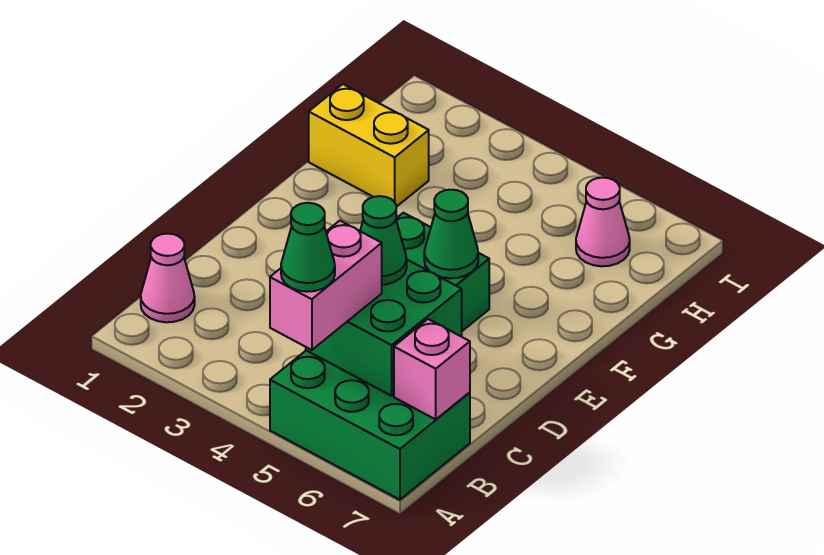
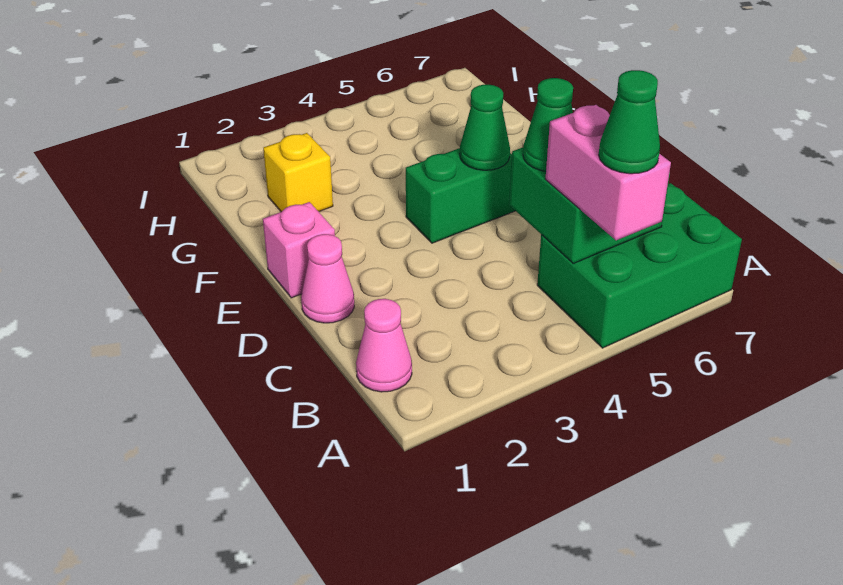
pink 1x1 brick [394,319,470,419] -> pink 1x1 brick moved to [263,202,335,298]
yellow 1x2 brick [309,84,429,207] -> yellow 1x1 brick [263,133,333,212]
pink 1x1 cone [576,178,630,266] -> pink 1x1 cone moved to [301,234,354,323]

